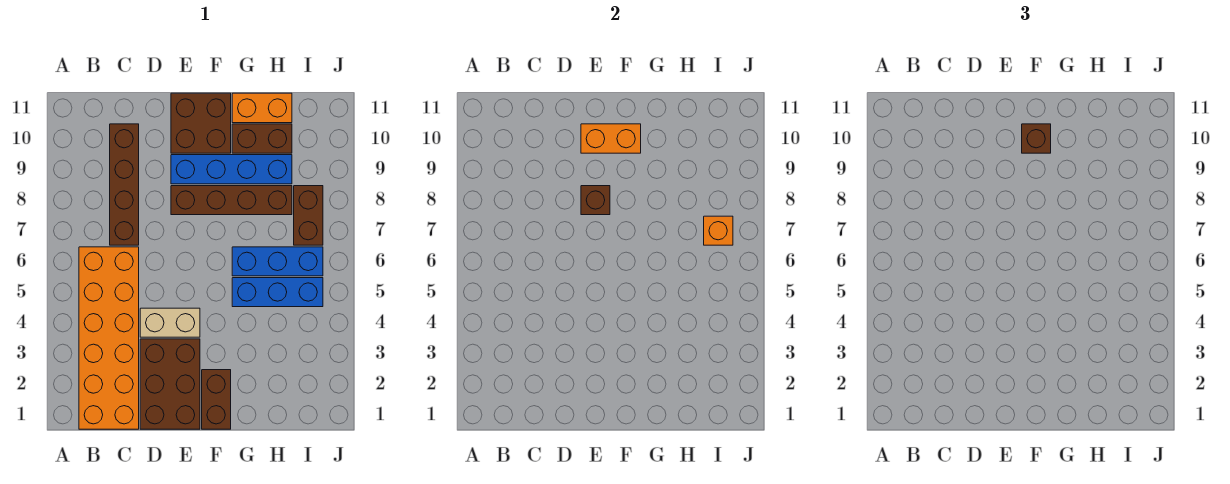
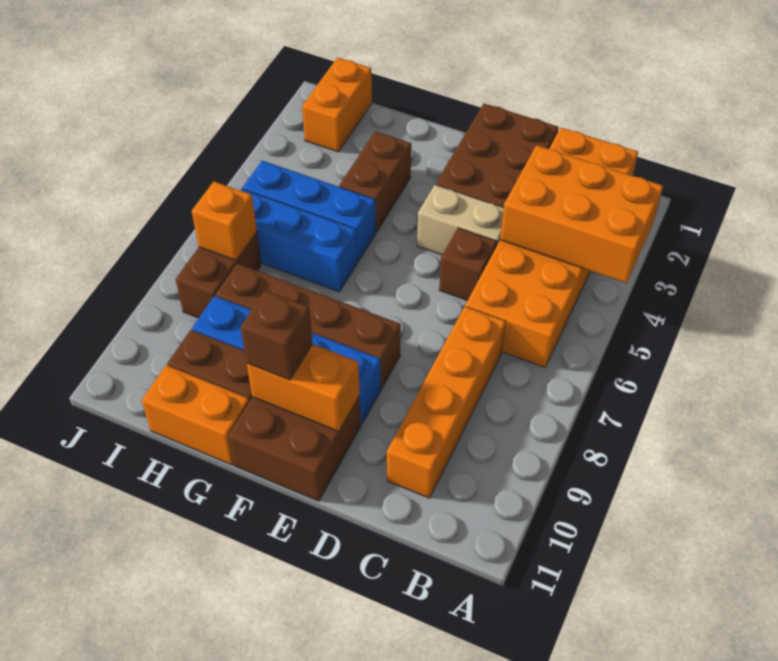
none -> orange 2x3 brick [500,145,663,283]
brown 1x4 brick [110,124,139,245] -> orange 1x4 brick [387,307,506,498]
brown 1x1 brick [581,186,610,215] -> brown 1x1 brick moved to [439,228,497,301]
brown 1x2 brick [202,370,231,429] -> brown 1x2 brick moved to [339,131,411,232]
none -> orange 1x2 brick [302,58,372,152]

